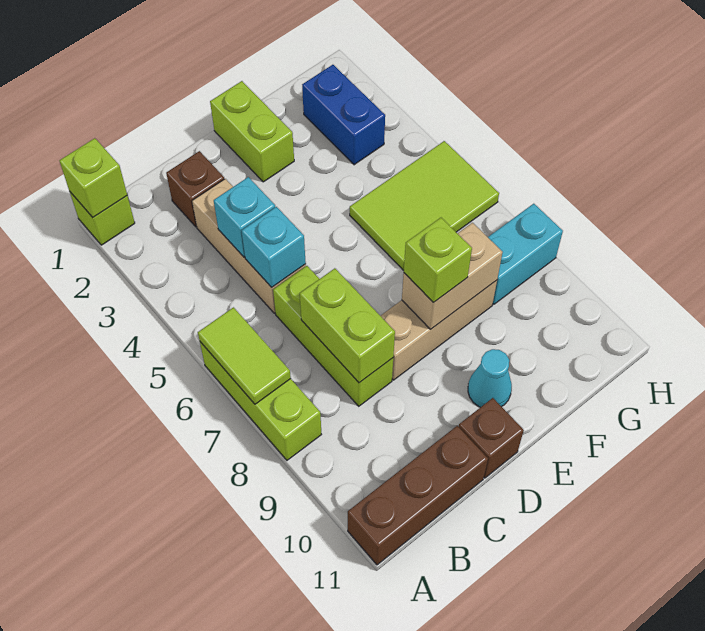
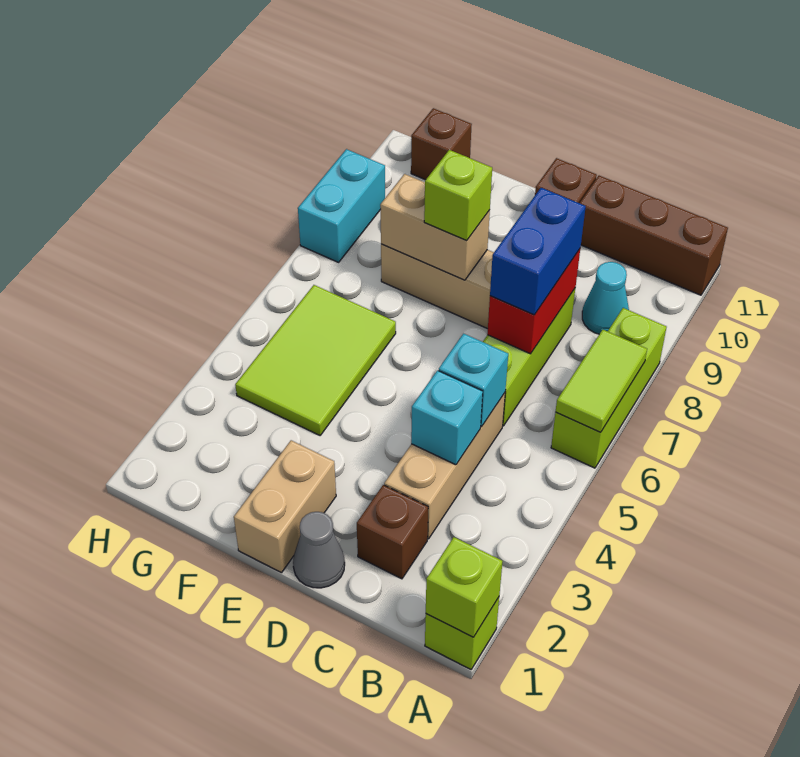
lime 1x2 brick [300,268,395,383] -> red 1x2 brick [487,249,580,354]
none -> grey 1x1 cone [293,512,345,588]
lime 1x2 brick [210,81,294,182] -> tan 1x2 brick [234,440,336,573]
cyan 1x1 cone [468,349,512,407] -> cyan 1x1 cone moved to [582,262,629,334]
lime 2x3 tile [350,141,499,270] -> lime 2x3 tile turned to [235,285,396,435]
blue 1x2 brick [302,65,385,165] -> blue 1x2 brick moved to [490,188,586,315]
cyan 1x2 brick [488,204,563,304] -> cyan 1x2 brick turned to [298,149,385,262]
none -> brown 1x1 brick [411,108,472,180]

